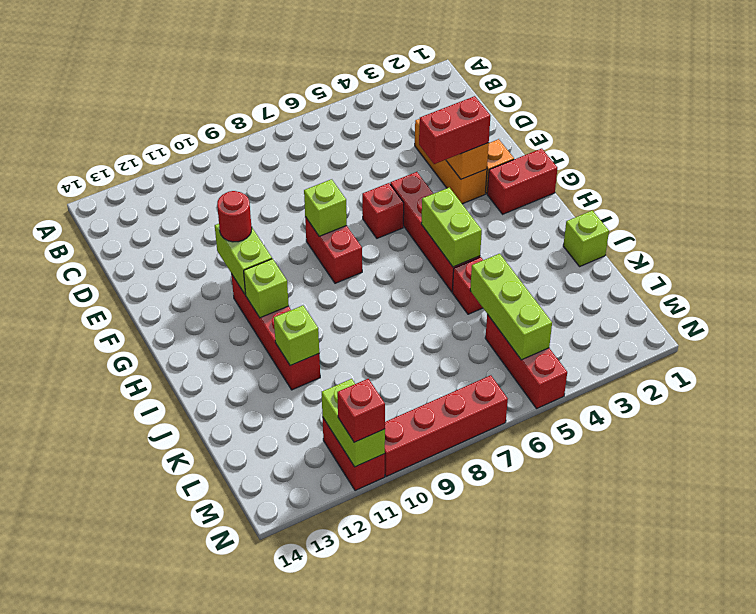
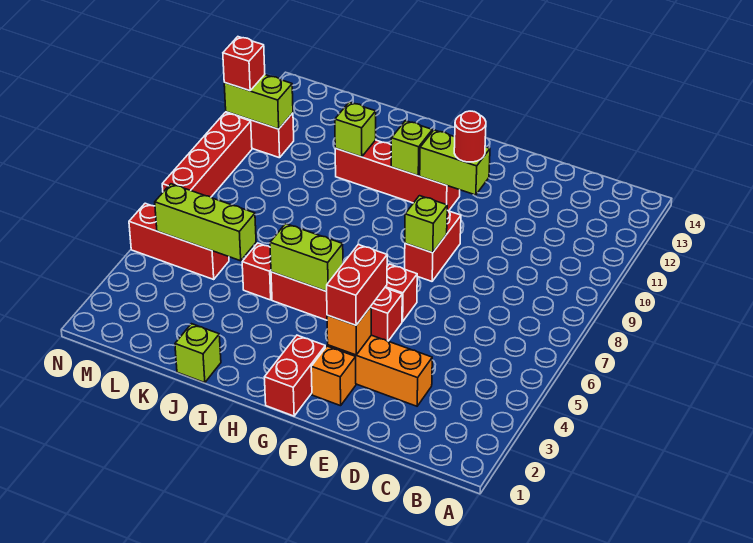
red 1x2 brick [305,217,362,283] -> red 1x2 brick turned to [405,210,461,281]

